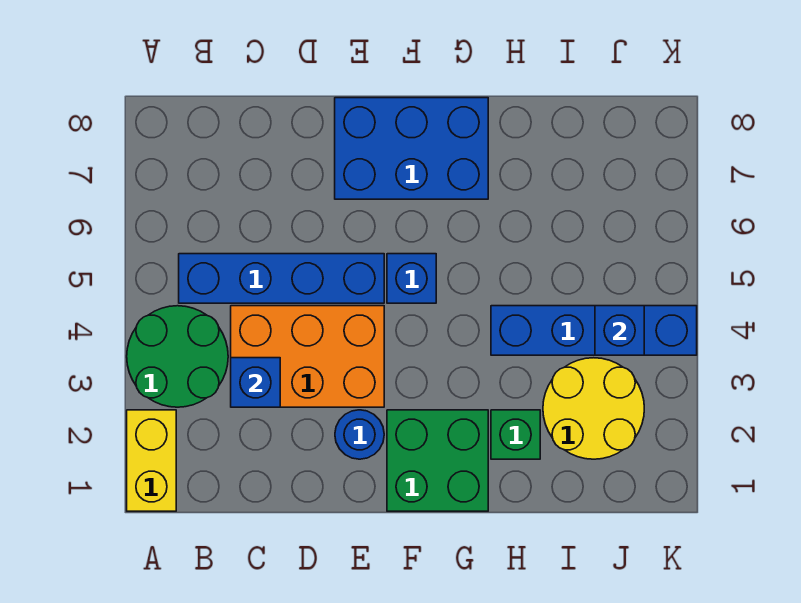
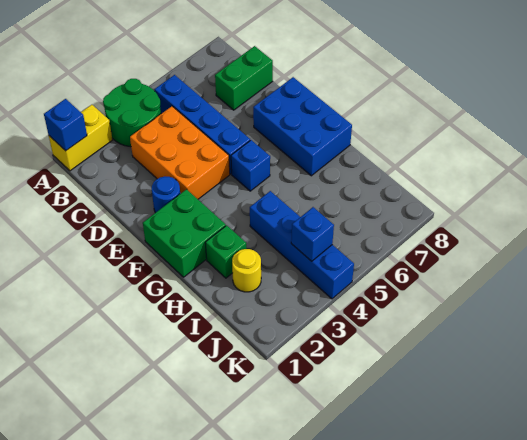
blue 1x1 brick [231,358,280,407] -> blue 1x1 brick moved to [44,99,87,151]
none -> green 1x2 brick [215,46,273,110]
yellow 2x2 round brick [543,358,644,459] -> yellow 1x1 round brick [232,249,261,292]

